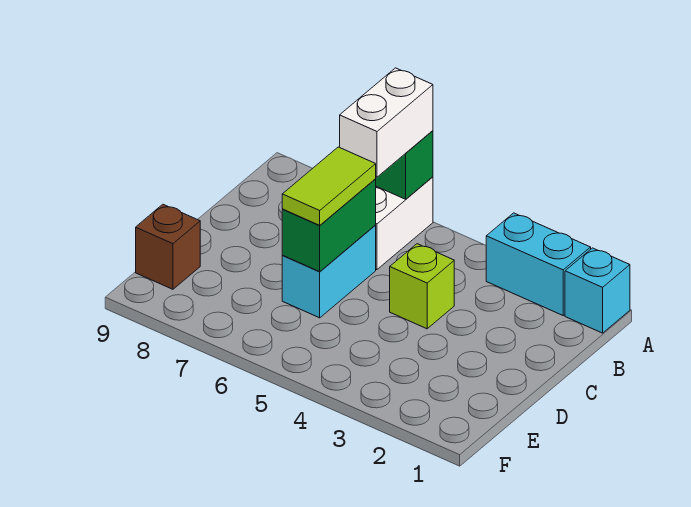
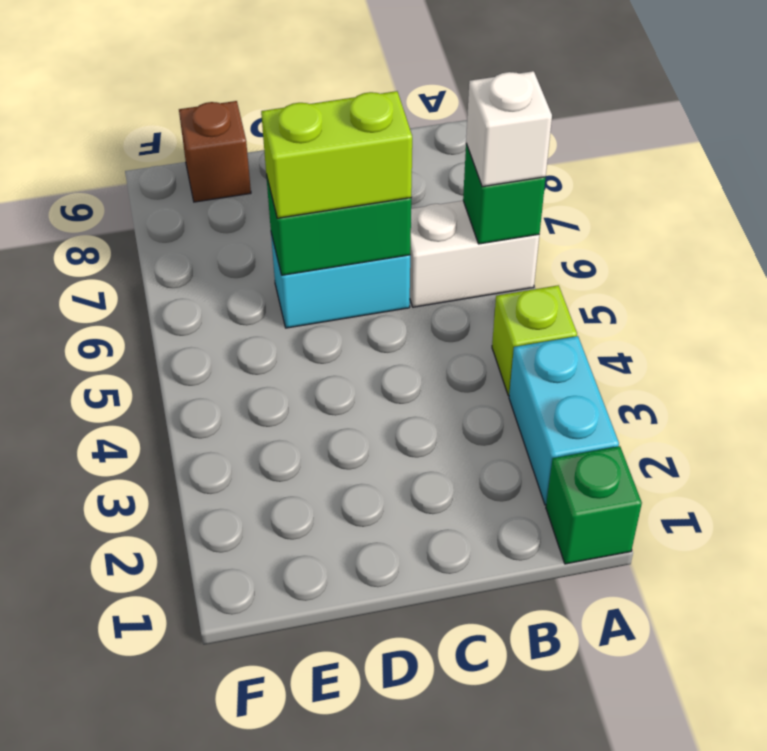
cyan 1x1 brick [565,248,630,333] -> green 1x1 brick [546,446,642,564]
white 1x2 brick [340,68,433,177] -> white 1x1 brick [466,71,552,187]
lime 1x1 brick [390,244,454,329] -> lime 1x1 brick moved to [492,285,577,396]
lime 1x2 tile [282,147,376,225] -> lime 1x2 brick [261,91,412,218]

